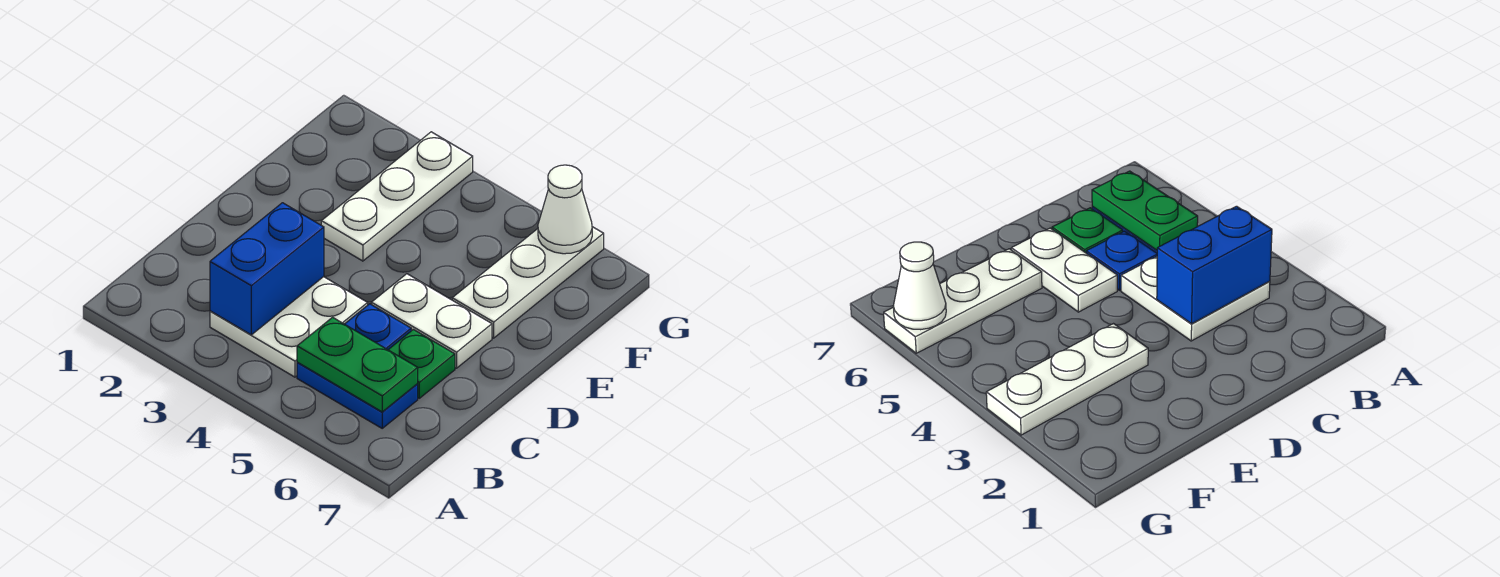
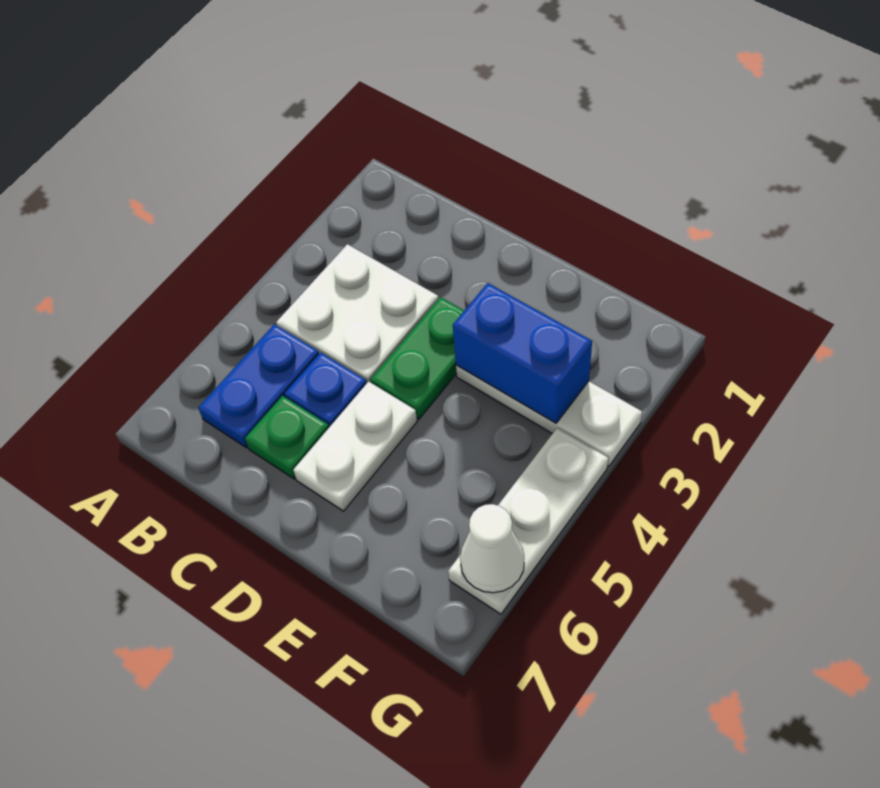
blue 1x2 brick [210,203,324,335] -> blue 1x2 brick moved to [453,283,592,423]
green 1x2 plate [297,317,418,412] -> green 1x2 plate moved to [370,297,464,419]
white 1x3 plate [452,227,604,338] -> white 1x3 plate turned to [448,428,608,614]

